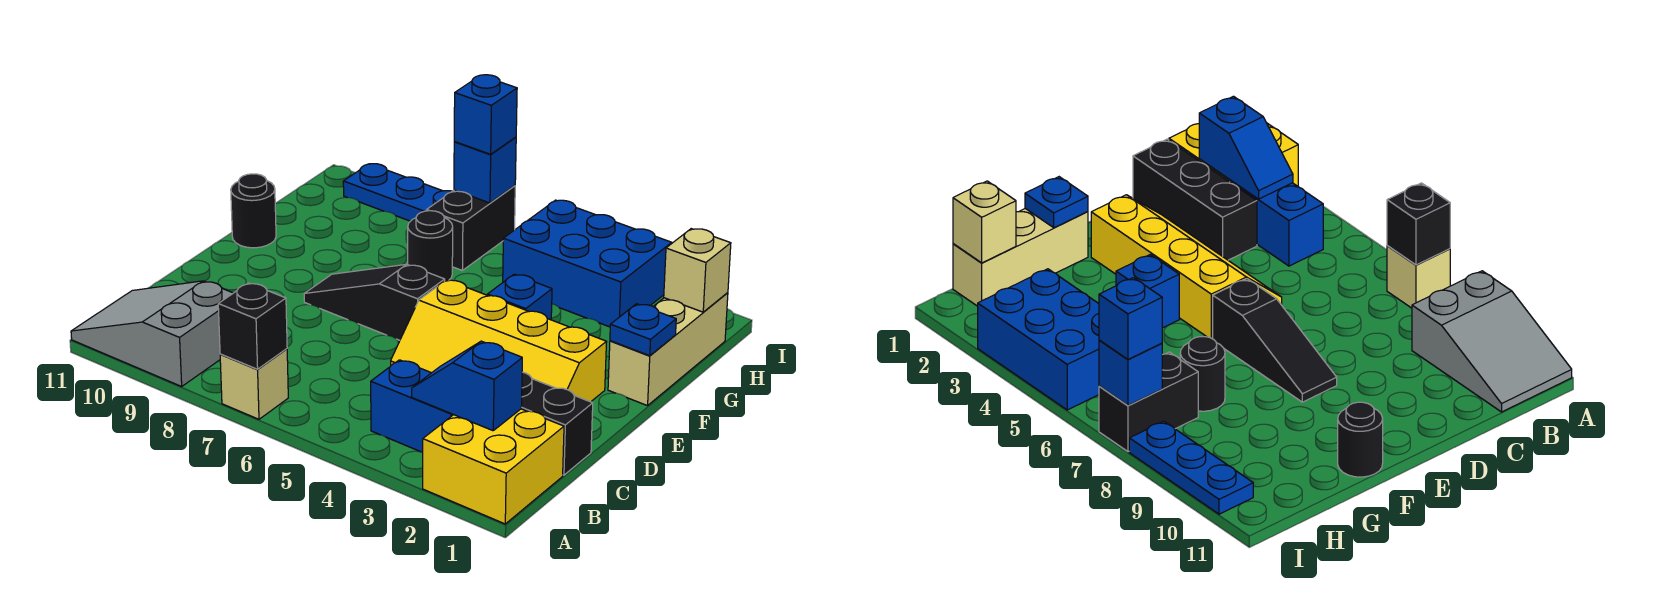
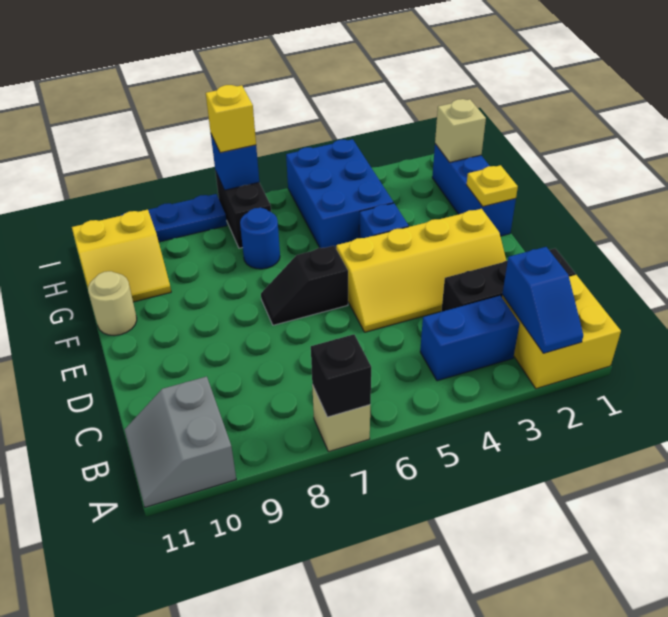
grey 2x3 slope [71,281,233,386] -> grey 2x2 slope [124,377,236,507]
blue 1x2 slope [412,341,522,431] -> blue 1x2 slope turned to [502,247,583,353]
black 1x3 slope [304,264,445,340] -> black 1x2 slope [261,246,348,325]
tan 1x3 brick [608,293,728,406] -> blue 1x3 brick [432,144,516,236]
blue 1x1 plate [610,304,676,356] -> yellow 1x1 plate [467,165,518,207]
black 1x1 round brick [231,174,276,248] -> tan 1x1 round brick [88,271,137,336]
black 1x1 round brick [408,211,453,281] -> blue 1x1 round brick [240,208,280,269]
none -> yellow 2x2 slope [72,210,171,302]
blue 2x3 brick [503,200,672,327] -> blue 2x3 brick turned to [286,139,393,248]
blue 1x1 brick [454,75,517,154] -> yellow 1x1 brick [206,85,256,153]

